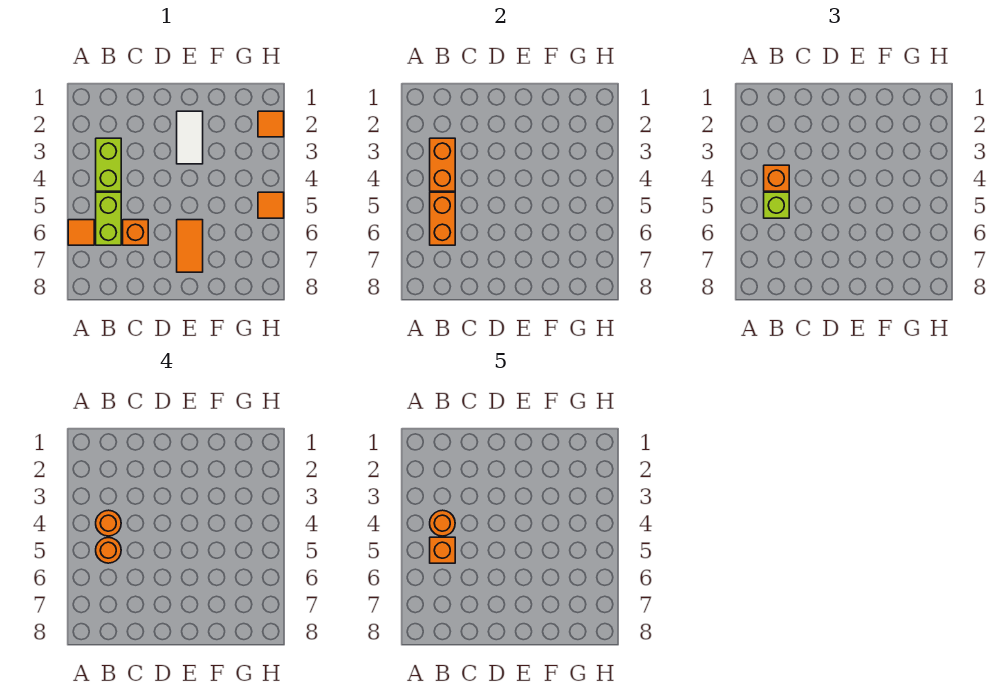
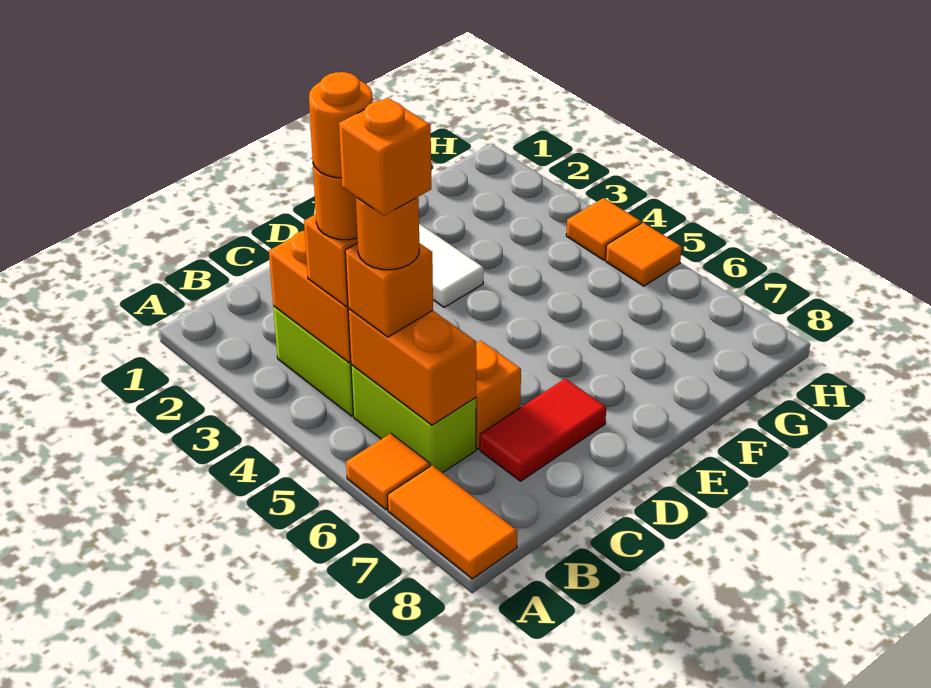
lime 1x1 brick [764,192,789,218] -> orange 1x1 brick [345,243,433,337]
none -> red 1x2 tile [480,378,606,481]
orange 1x2 tile [177,220,203,272] -> orange 1x2 tile moved to [388,465,517,579]
orange 1x1 tile [258,111,284,137] -> orange 1x1 tile moved to [566,198,641,260]

